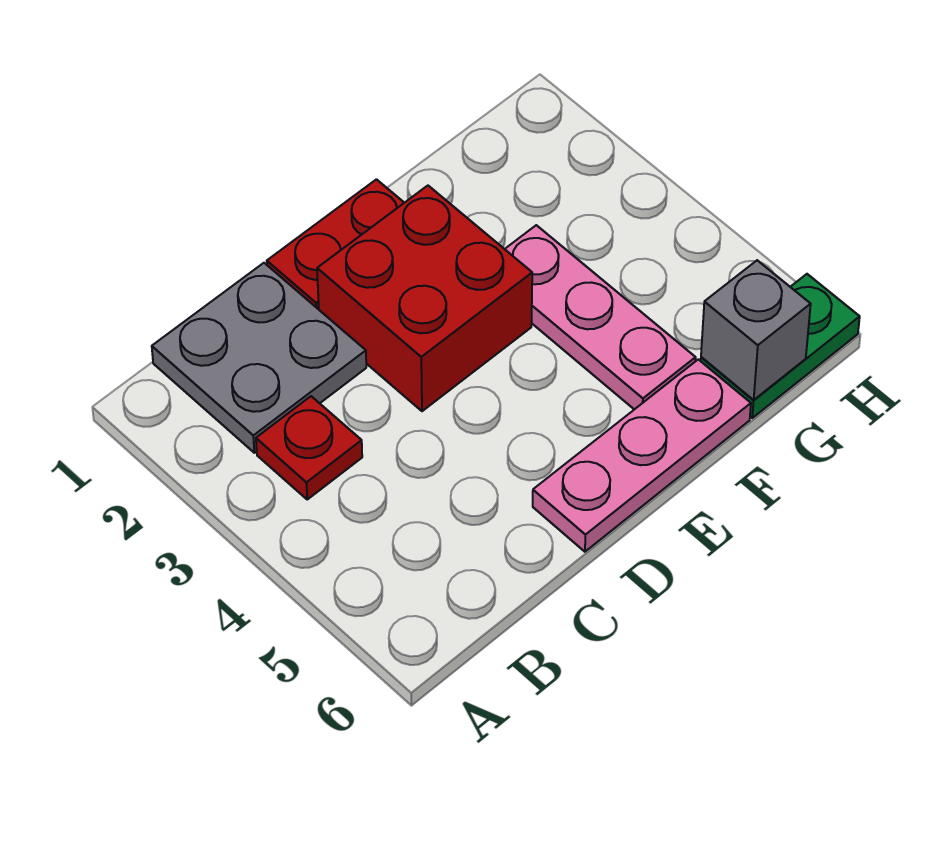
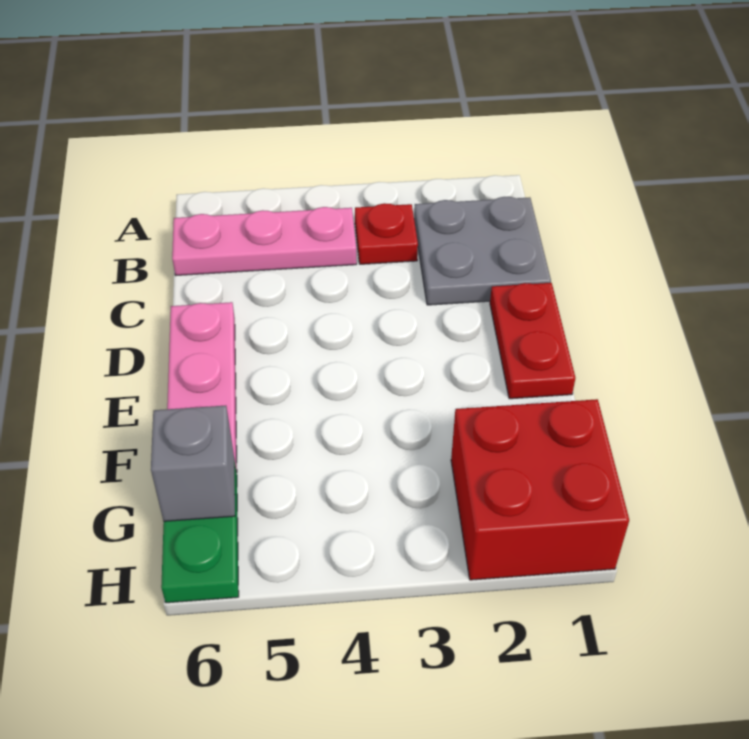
red 2x2 brick [317,186,532,411] -> red 2x2 brick moved to [451,399,629,580]
pink 1x3 plate [505,225,696,409] -> pink 1x3 plate moved to [172,207,357,275]

